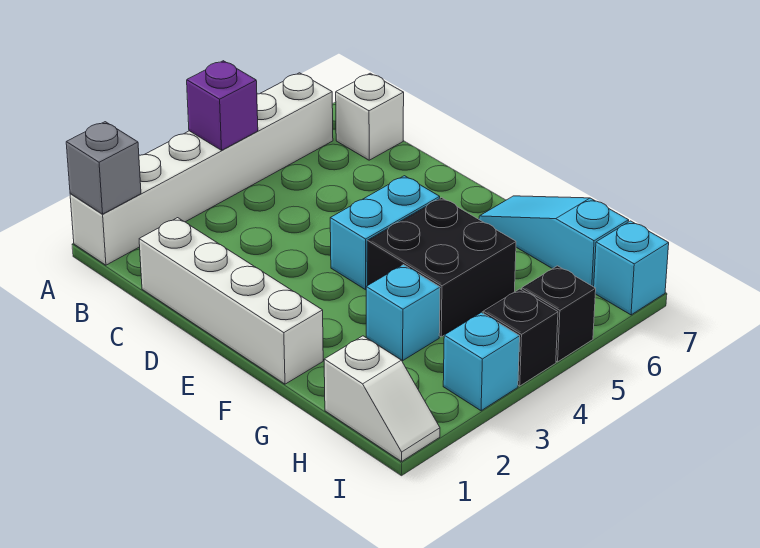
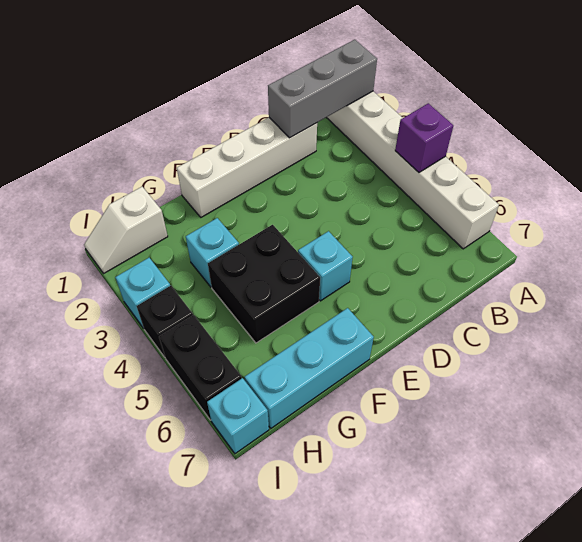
grey 1x1 brick [66,122,141,214] -> grey 1x3 brick [268,40,377,138]
white 1x1 brick [336,73,404,160] -> none
cyan 1x2 brick [330,176,440,290] -> cyan 1x1 brick [298,231,353,301]
cyan 1x3 slope [479,196,629,287] -> cyan 1x3 brick [245,308,374,428]
black 1x1 brick [522,266,596,362] -> black 1x2 brick [159,315,242,420]

